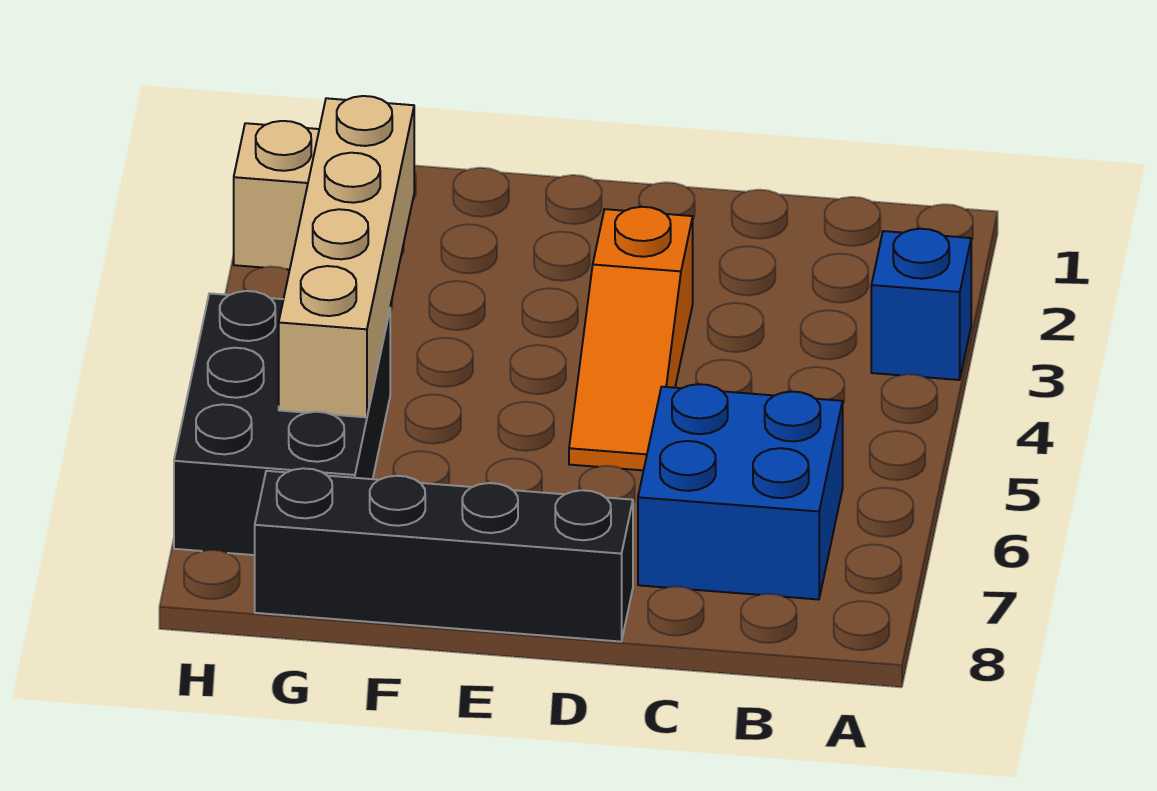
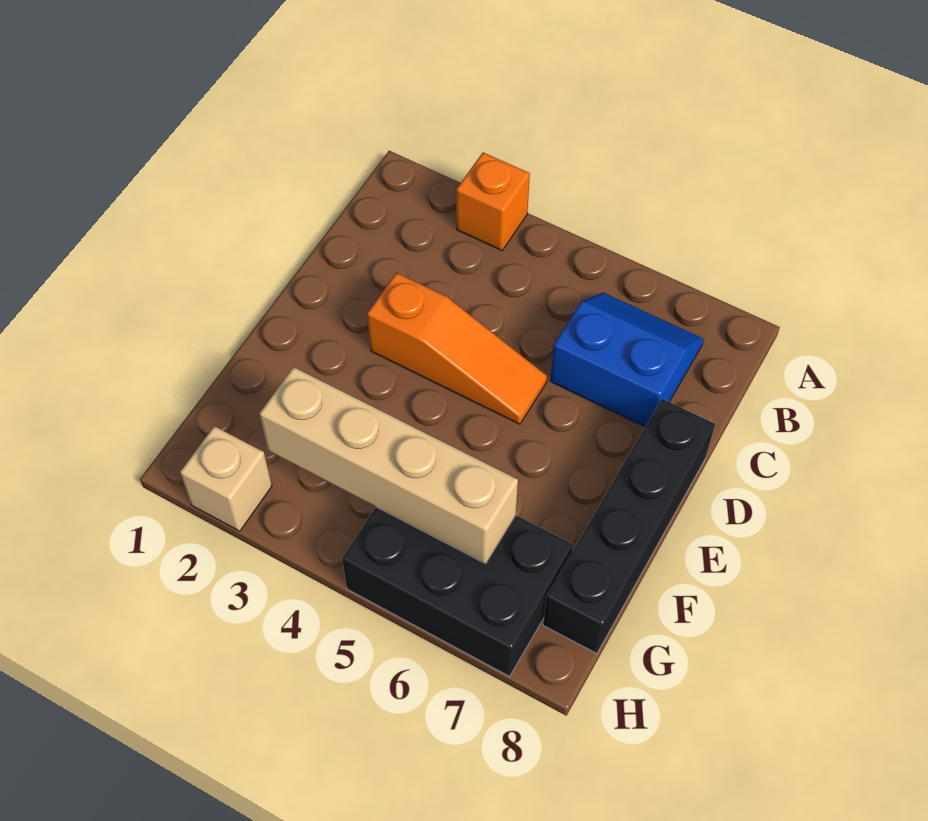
blue 1x1 brick [871,229,971,380] -> orange 1x1 brick [456,152,530,251]
blue 2x2 brick [638,384,843,600] -> blue 2x2 slope [550,293,704,427]

